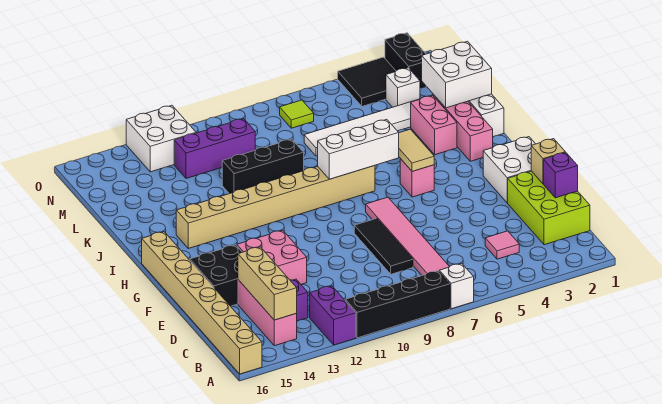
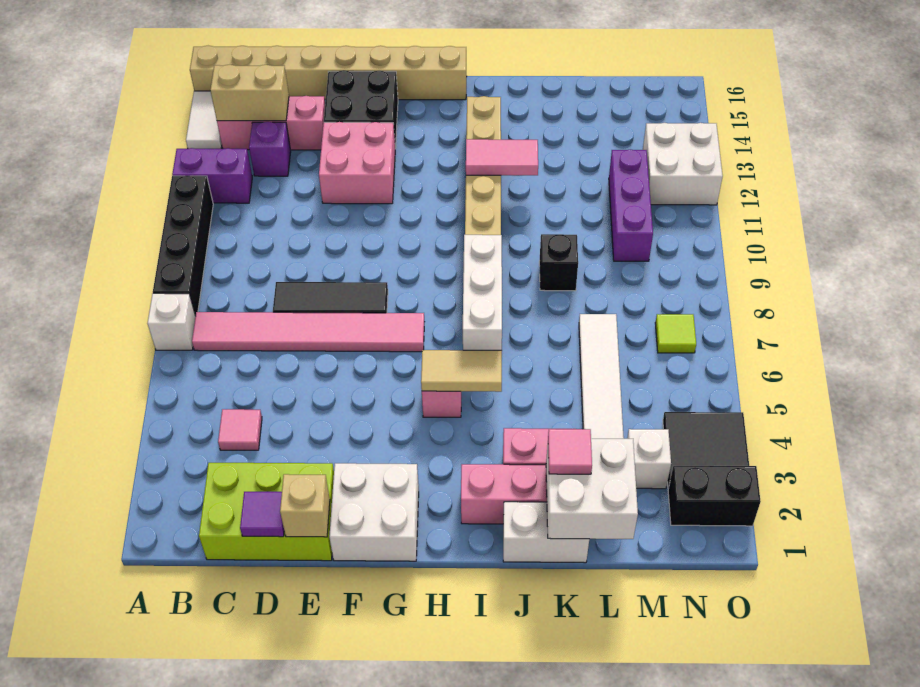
none -> white 1x2 tile [186,91,222,149]
tan 1x3 brick [238,247,297,320] -> tan 1x2 brick [210,65,289,121]
purple 1x1 brick [544,152,578,198] -> purple 1x1 tile [240,492,284,537]
none -> pink 1x2 tile [466,139,538,175]
none -> pink 1x1 tile [548,429,592,474]
black 1x3 brick [222,139,304,194] -> black 1x1 brick [539,234,578,291]

